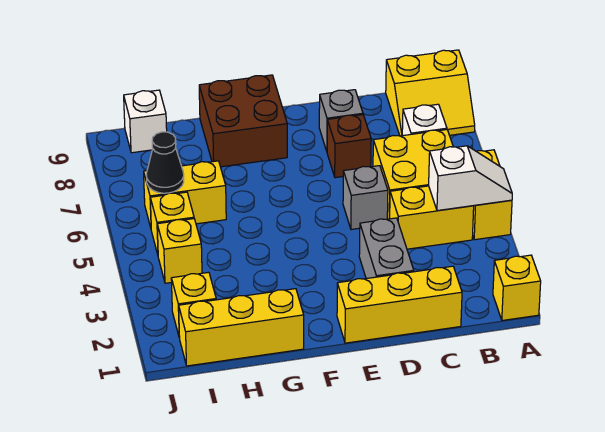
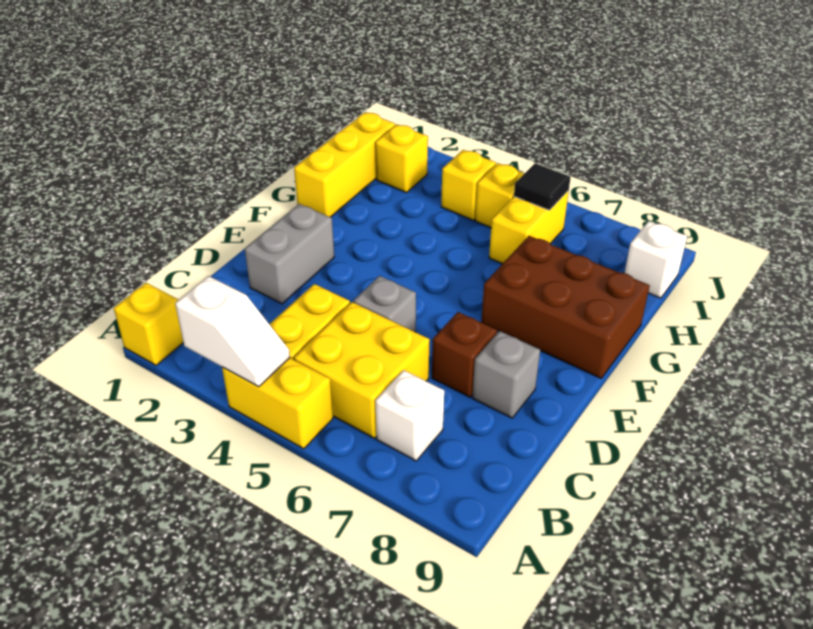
white 1x2 slope [429,146,512,211] -> white 1x2 slope turned to [175,276,290,387]
yellow 2x2 slope [386,50,475,136] -> none
yellow 1x3 brick [337,266,462,343] -> none
grey 1x2 brick [359,218,414,279] -> grey 1x2 brick turned to [245,204,334,304]
brown 2x2 brick [199,75,287,167] -> brown 2x3 brick [481,236,650,378]
black 1x1 cone [146,132,184,193] -> black 1x1 tile [514,163,571,210]

